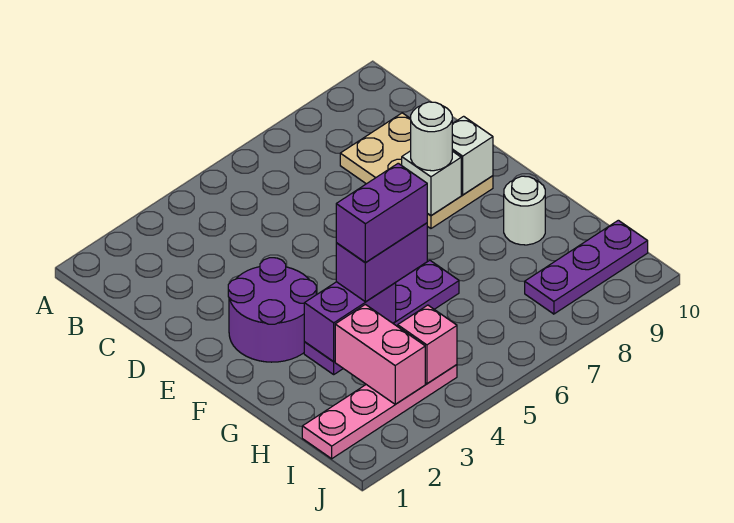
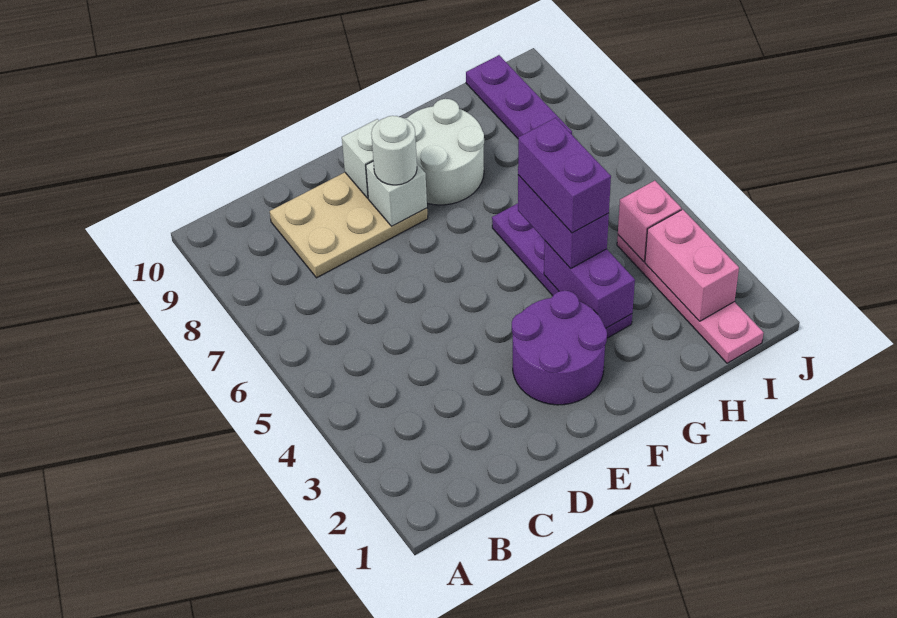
white 1x1 round brick [504,176,545,245] -> white 2x2 round brick [405,99,484,205]
pink 1x2 brick [335,305,425,404] -> pink 1x2 brick turned to [645,209,739,321]

